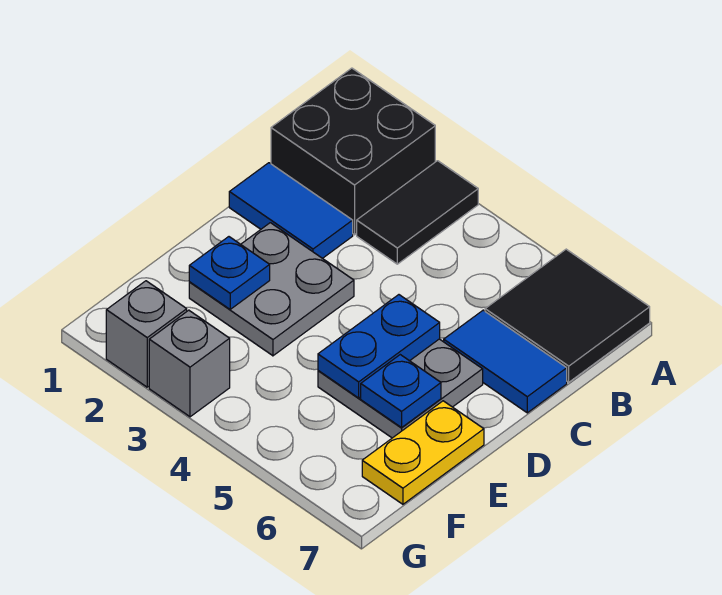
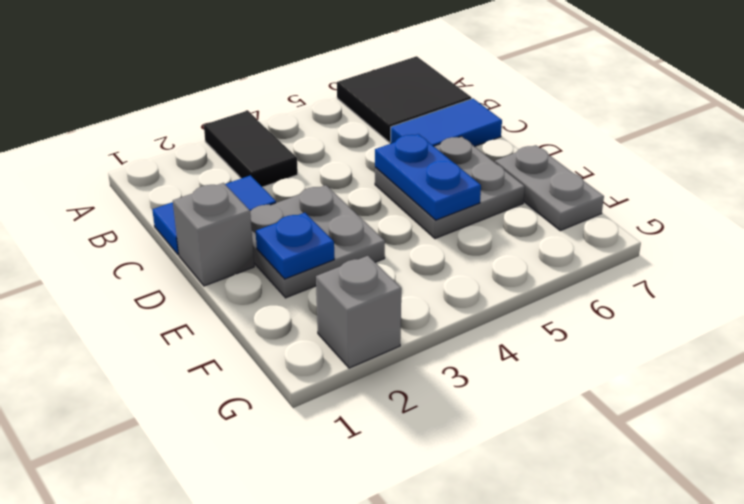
black 2x2 brick [271,68,435,235] -> none
blue 1x1 plate [361,355,441,428] -> none
yellow 1x2 plate [362,401,484,504] -> grey 1x2 plate [495,145,604,231]
grey 1x1 brick [149,310,230,417] -> grey 1x1 brick moved to [173,183,254,286]

